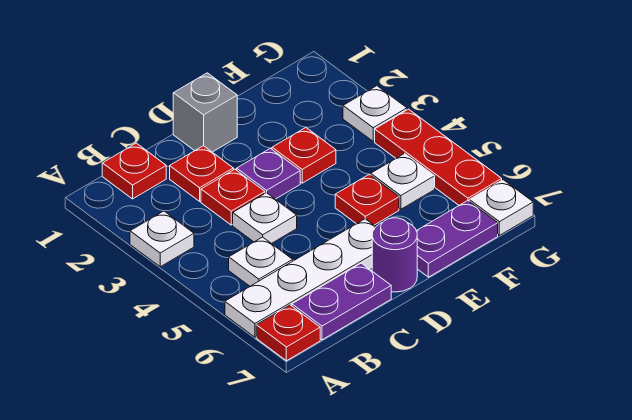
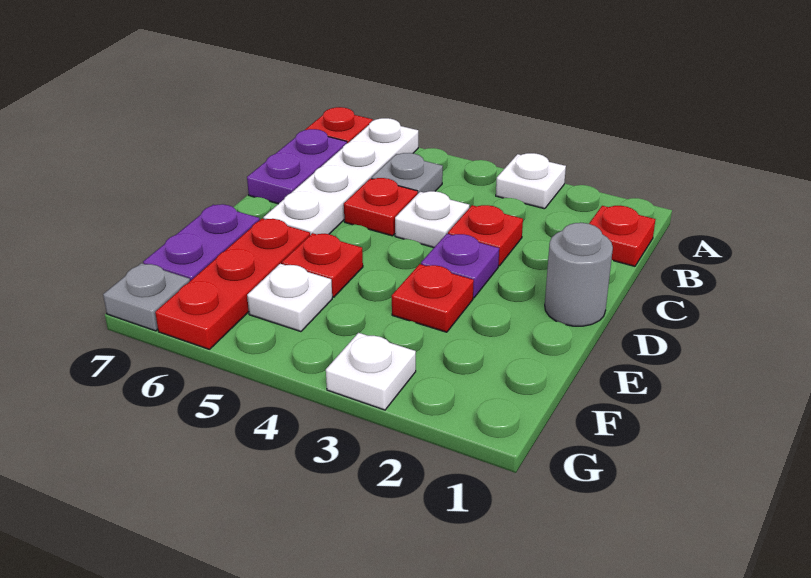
white 1x1 plate [229,237,293,286] -> grey 1x1 plate [372,153,443,193]
red 1x1 plate [170,146,233,201] -> red 1x1 plate moved to [344,178,418,236]
grey 1x1 brick [173,73,237,152] -> grey 1x1 round brick [545,223,613,326]
purple 1x1 round brick [372,218,417,292] -> none
red 1x3 plate [375,109,502,205] -> red 1x3 plate turned to [155,219,310,349]
white 1x1 plate [469,180,533,235] -> grey 1x1 plate [103,263,190,331]

